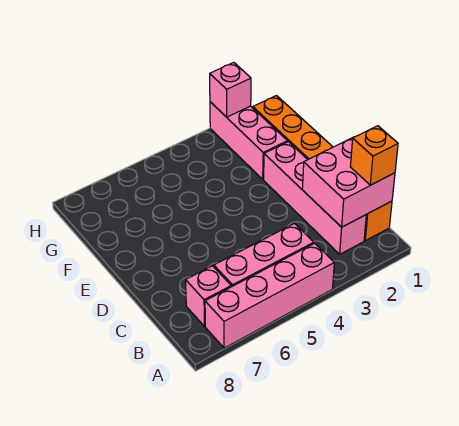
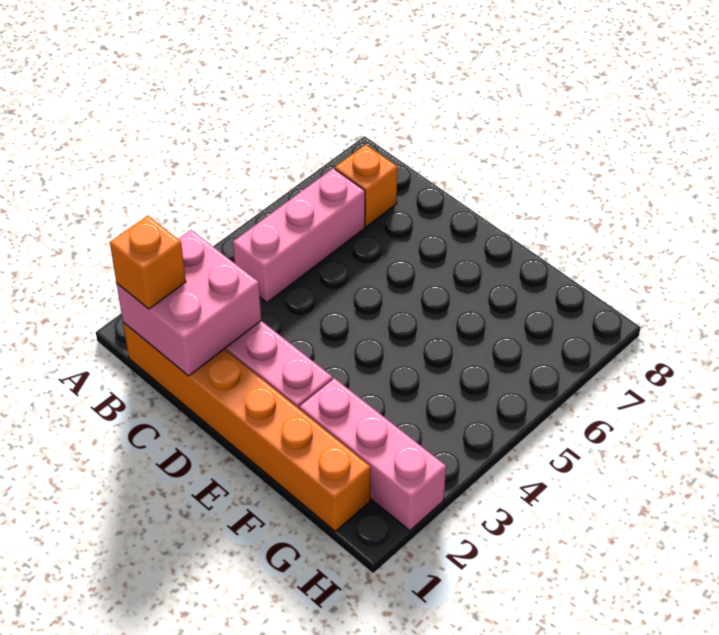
pink 1x4 brick [205,243,334,348] -> none
pink 1x1 brick [186,266,231,326] -> orange 1x1 brick [335,145,397,227]
pink 1x1 brick [210,62,251,117] -> none

